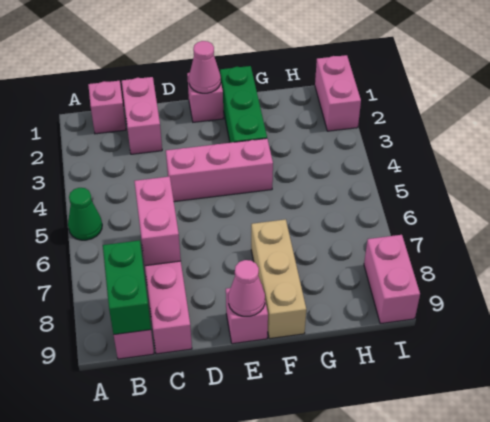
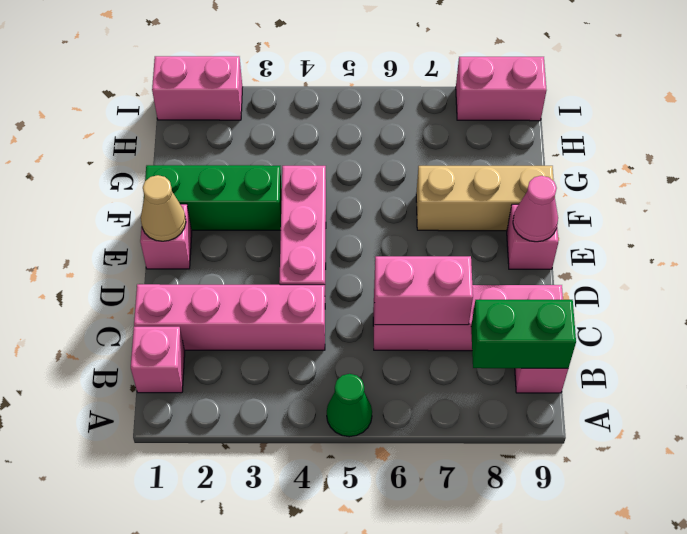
pink 1x2 brick [122,77,162,154] -> pink 1x4 brick [134,284,325,350]
pink 1x1 cone [189,41,221,93] -> tan 1x1 cone [141,175,186,241]

